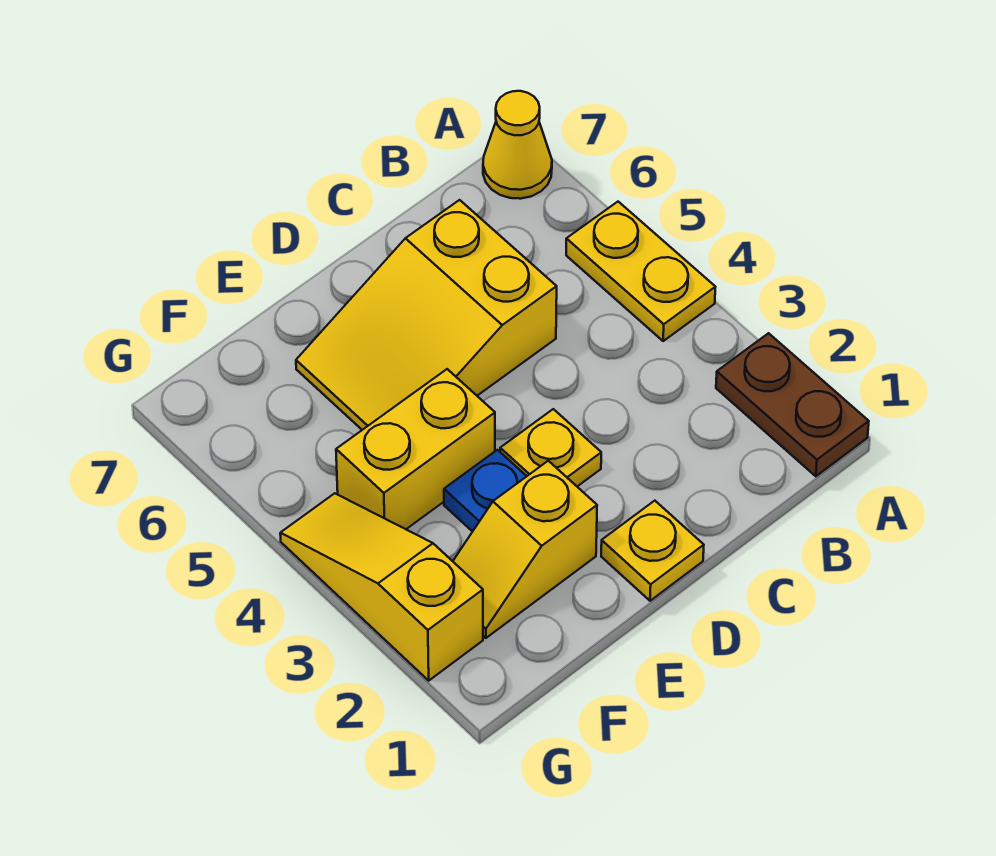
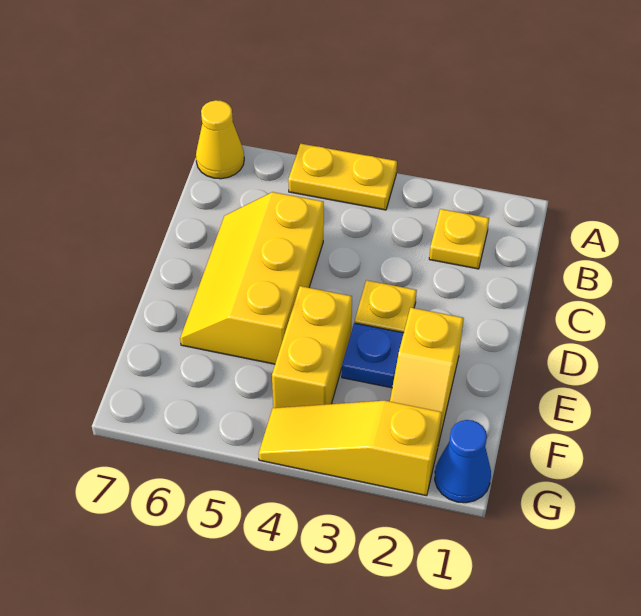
brown 1x2 plate [716,333,869,476] -> none
yellow 2x3 slope [296,200,557,430] -> yellow 2x3 slope turned to [180,192,324,364]
yellow 1x1 plate [601,501,704,601] -> yellow 1x1 plate moved to [429,209,489,269]
none -> blue 1x1 cone [435,420,491,503]

